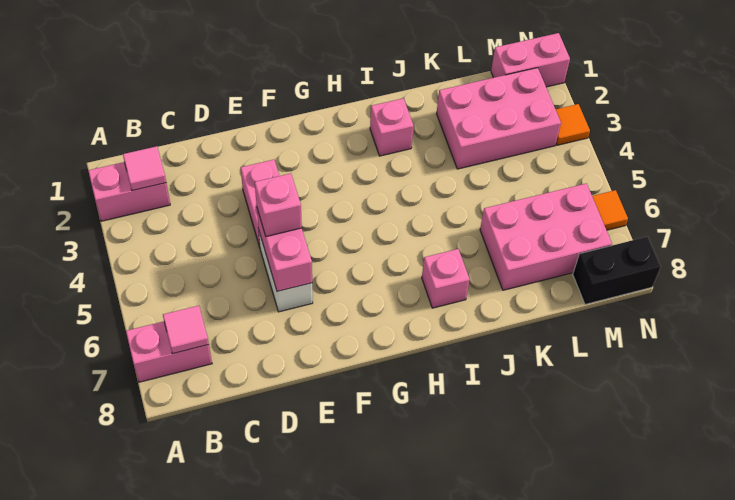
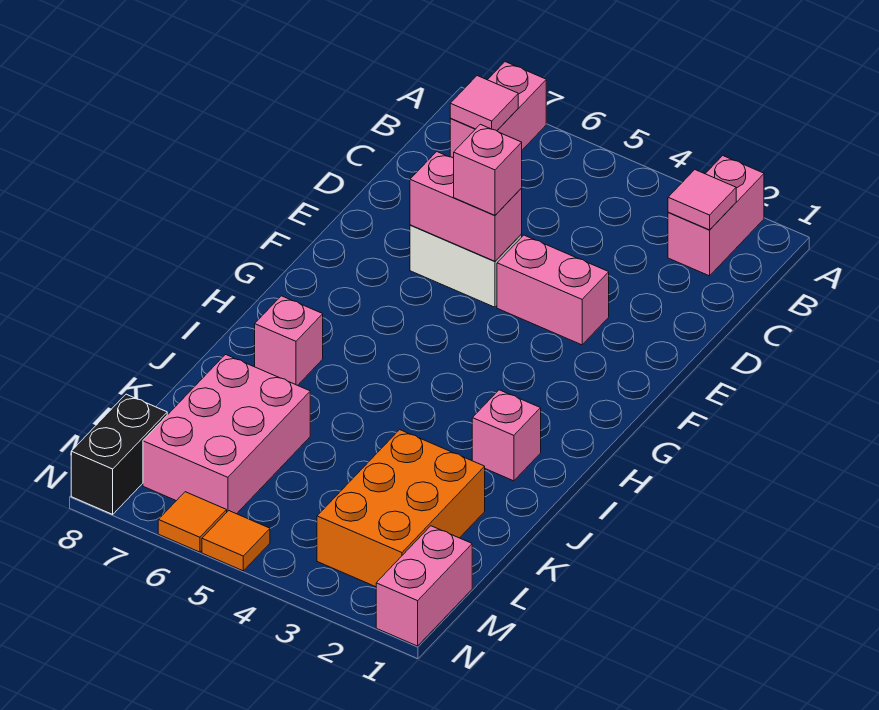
pink 2x3 brick [436,68,561,169] -> orange 2x3 brick [317,430,485,587]
orange 1x1 tile [556,104,590,145] -> orange 1x1 tile moved to [202,511,270,571]

